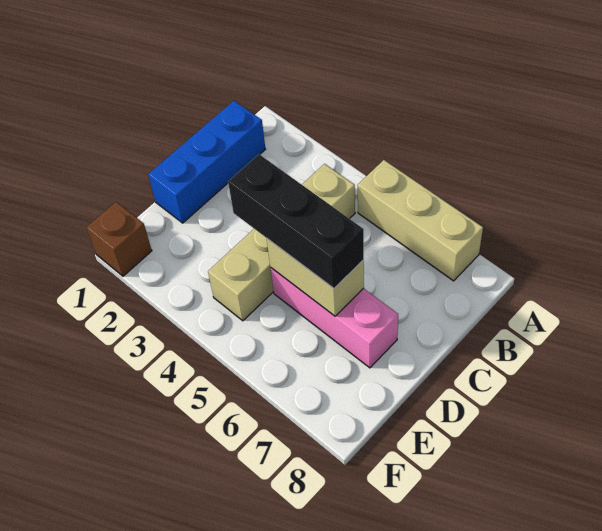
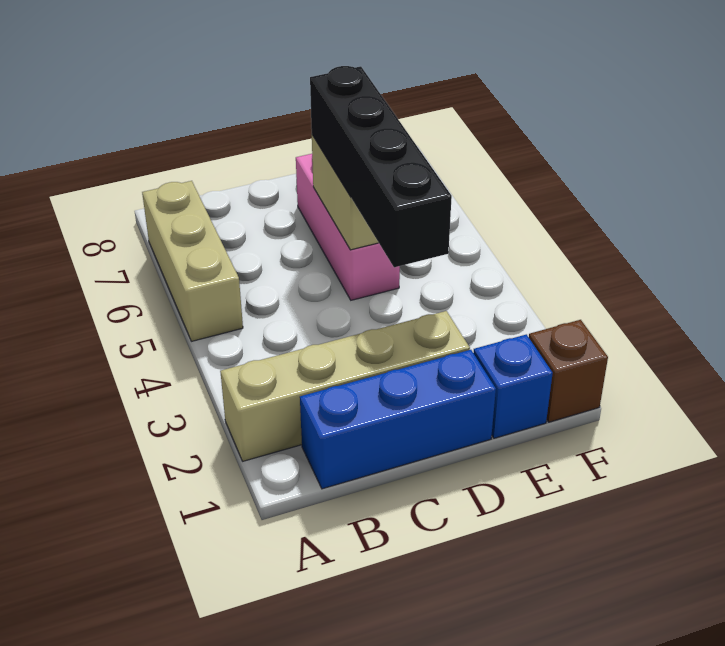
tan 1x4 brick [208,164,355,321] -> tan 1x4 brick moved to [220,311,470,461]
black 1x3 brick [228,154,364,288] -> black 1x4 brick [310,66,452,267]
none -> blue 1x1 brick [474,334,553,438]

